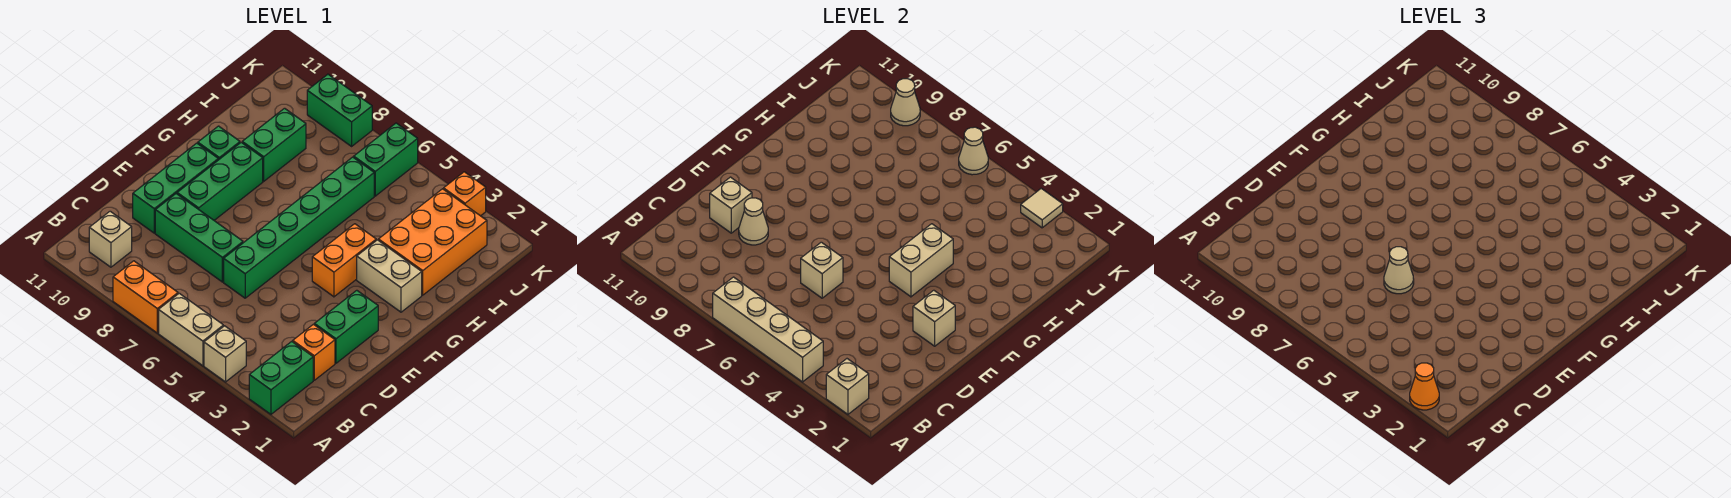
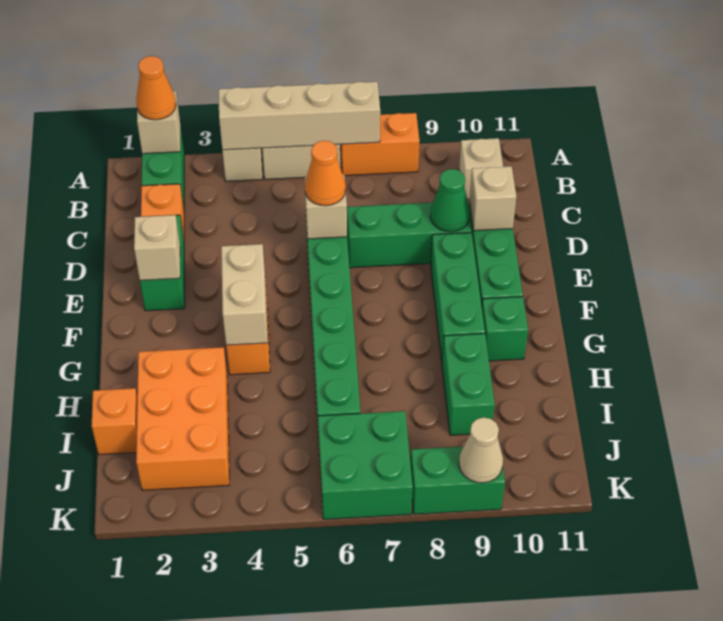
tan 1x1 cone [1384,247,1414,294] -> orange 1x1 cone [305,141,346,206]
tan 1x1 cone [739,198,768,245] -> green 1x1 cone [430,169,470,232]
tan 1x2 brick [357,240,422,312] -> none
green 1x2 brick [354,123,418,196] -> green 2x2 brick [318,411,413,519]
orange 1x1 brick [444,172,486,216] -> orange 1x1 brick moved to [92,388,137,455]
tan 1x1 tile [1021,189,1063,228] -> none
tan 1x1 cone [959,127,988,175] -> none

